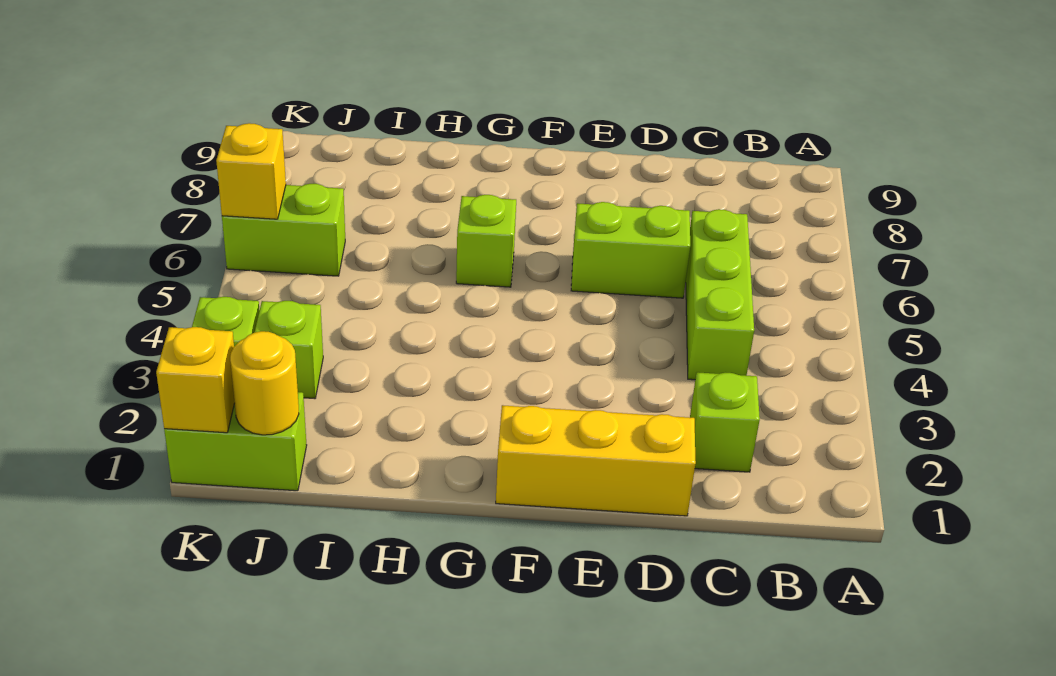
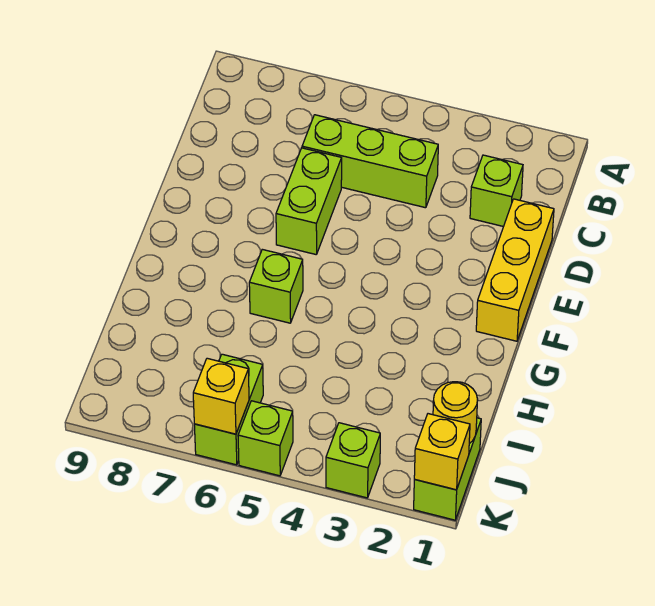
lime 1x1 brick [255,301,323,399] -> lime 1x1 brick moved to [238,401,293,476]

